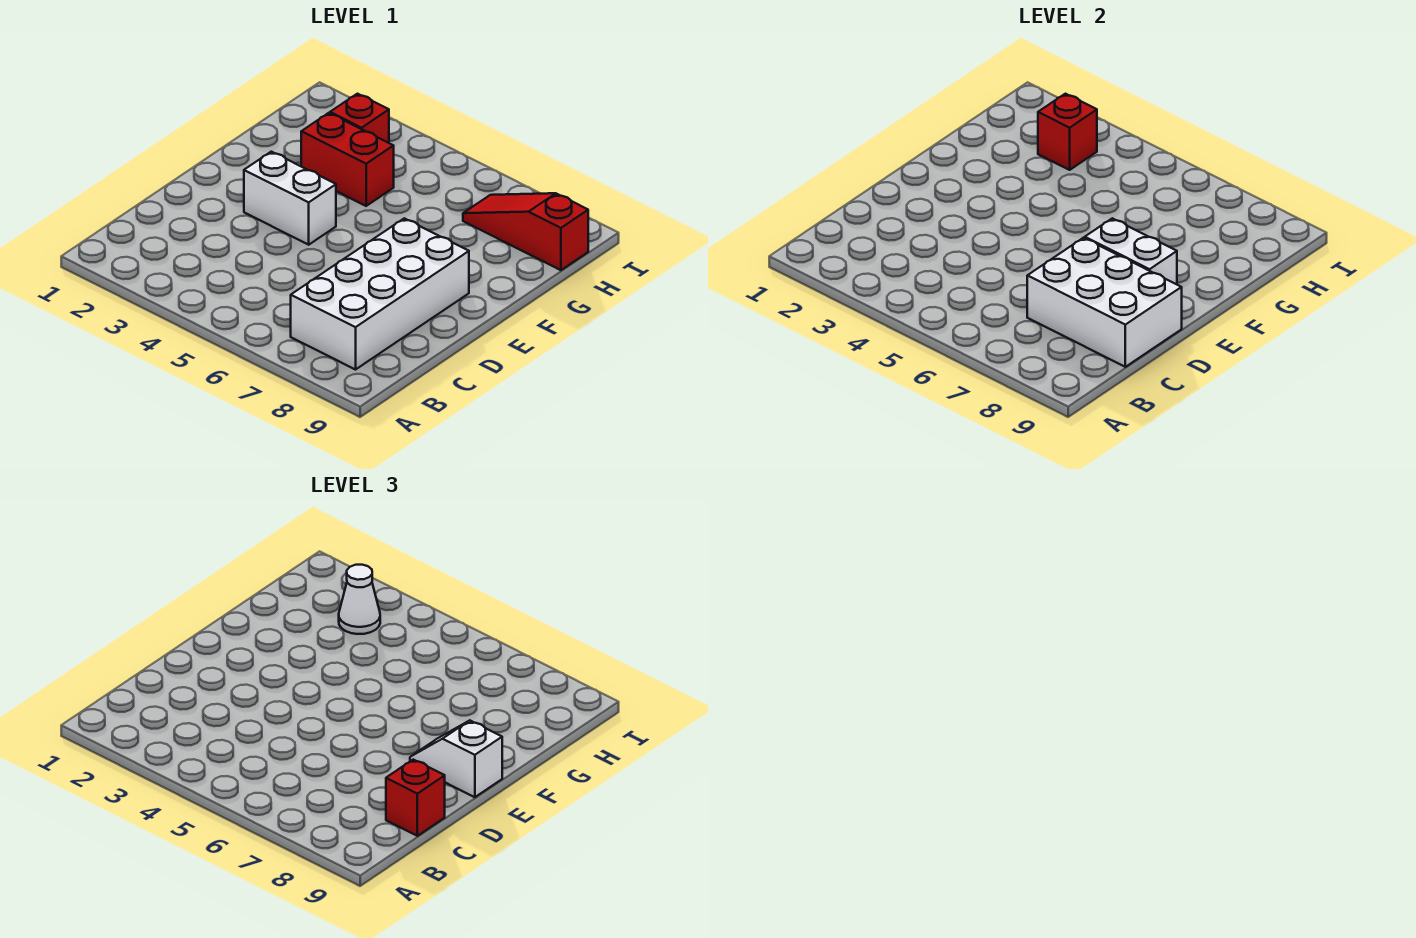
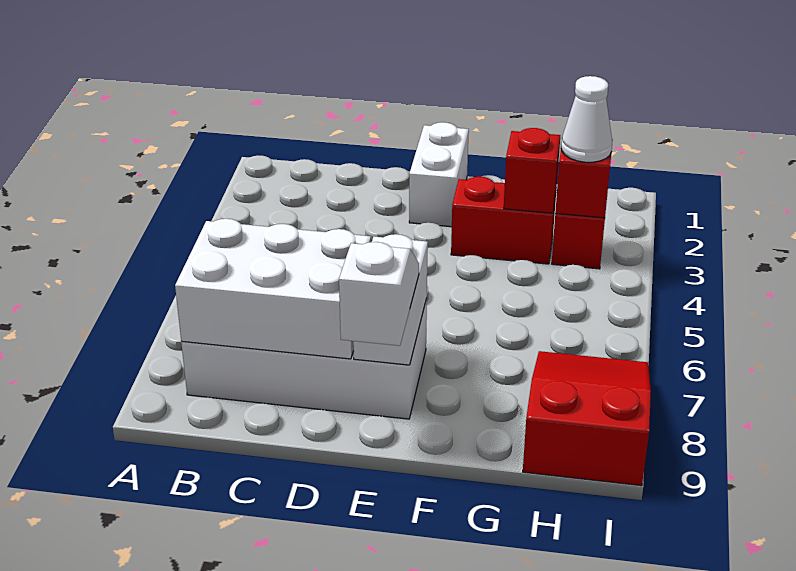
white 2x3 brick [1027,238,1182,367] -> white 2x3 brick turned to [175,219,371,359]
red 1x1 brick [386,760,445,836] -> red 1x1 brick moved to [504,128,560,213]
white 1x2 brick [244,152,336,245] -> white 1x2 brick moved to [409,122,469,227]
red 1x2 brick [301,113,394,206] -> red 1x2 brick turned to [451,177,556,264]
red 1x3 slope [463,193,588,270] -> red 2x3 slope [523,351,651,486]

